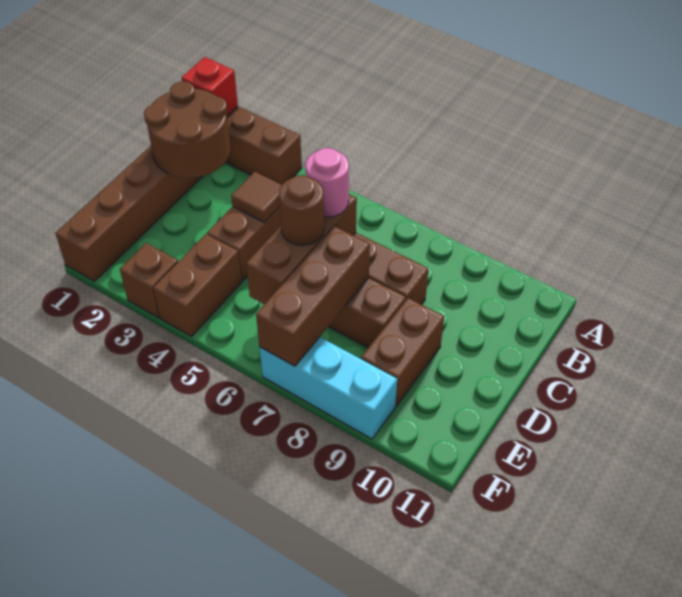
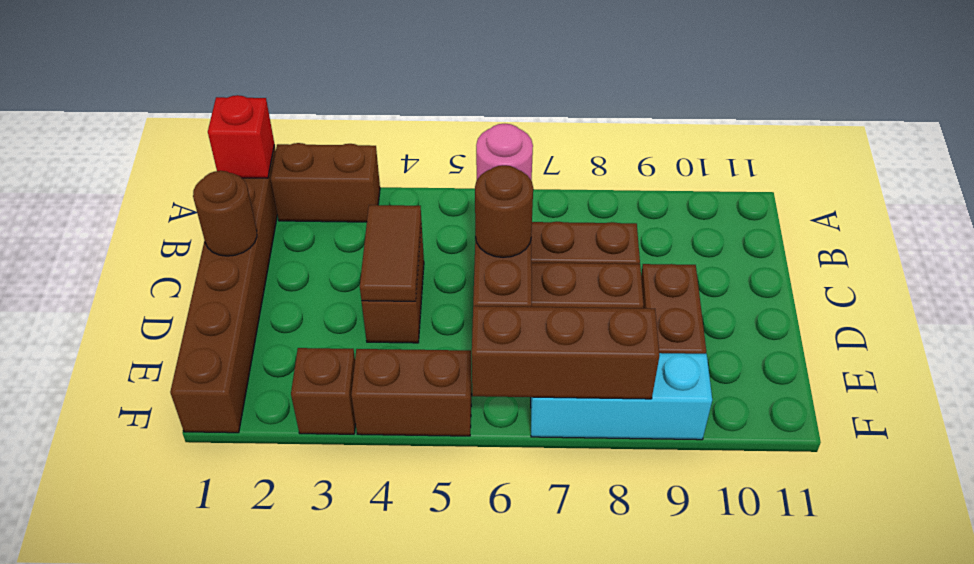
brown 2x2 round brick [144,81,230,178] -> brown 1x1 round brick [193,171,257,256]
brown 1x1 tile [231,172,282,222] -> brown 1x2 tile [360,205,421,301]
brown 1x3 brick [256,226,370,366] -> brown 1x3 brick turned to [472,306,659,399]
brown 1x2 brick [153,234,242,336] -> brown 1x2 brick turned to [351,349,472,436]

